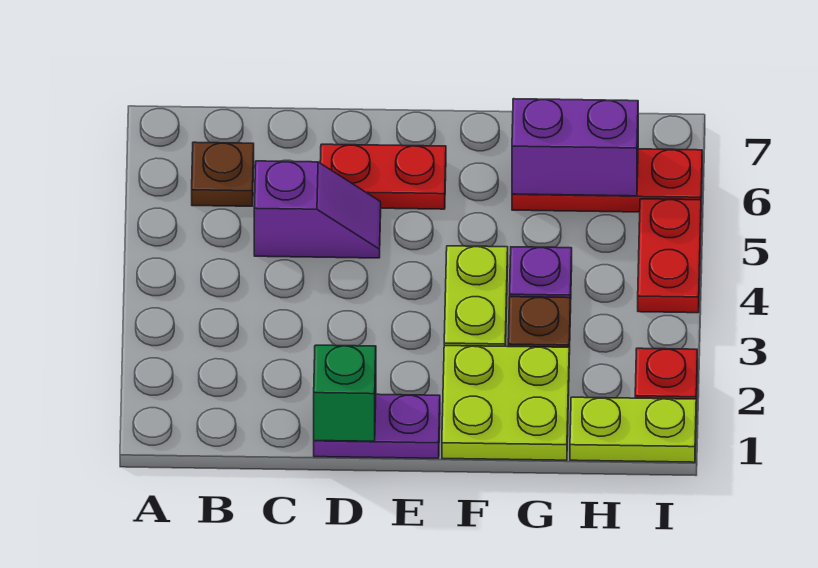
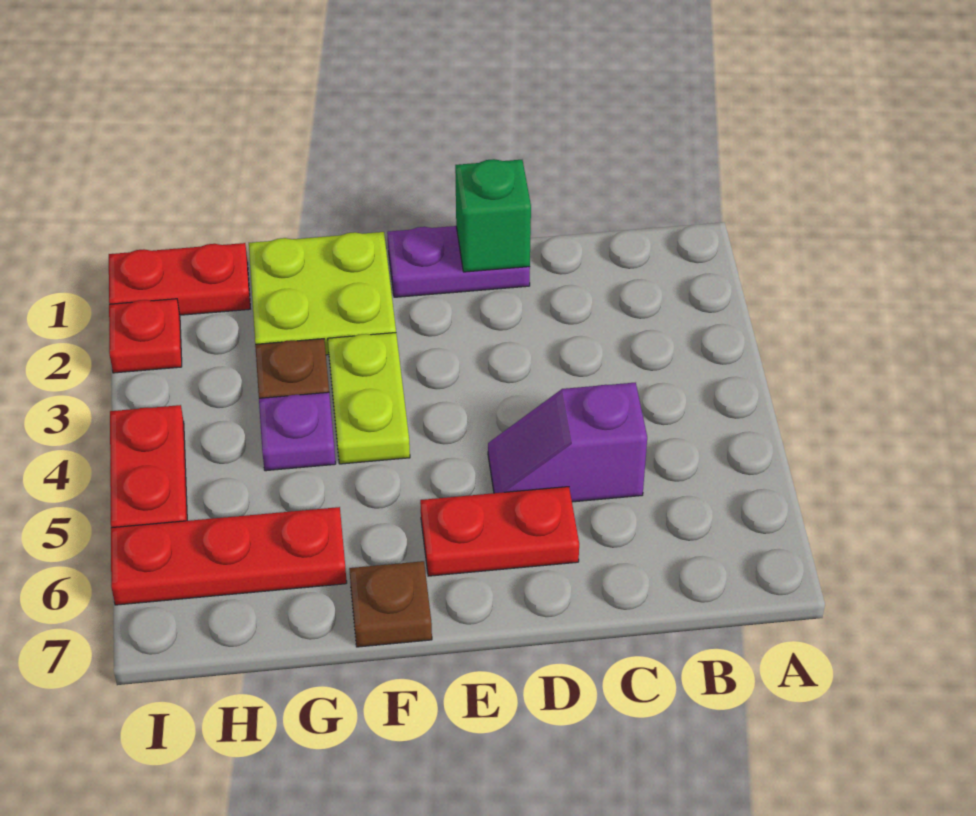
brown 1x1 plate [192,142,254,206] -> brown 1x1 plate moved to [349,561,432,647]
purple 1x2 brick [512,99,638,196] -> none
lime 1x2 plate [570,397,696,462] -> red 1x2 plate [109,243,250,315]

